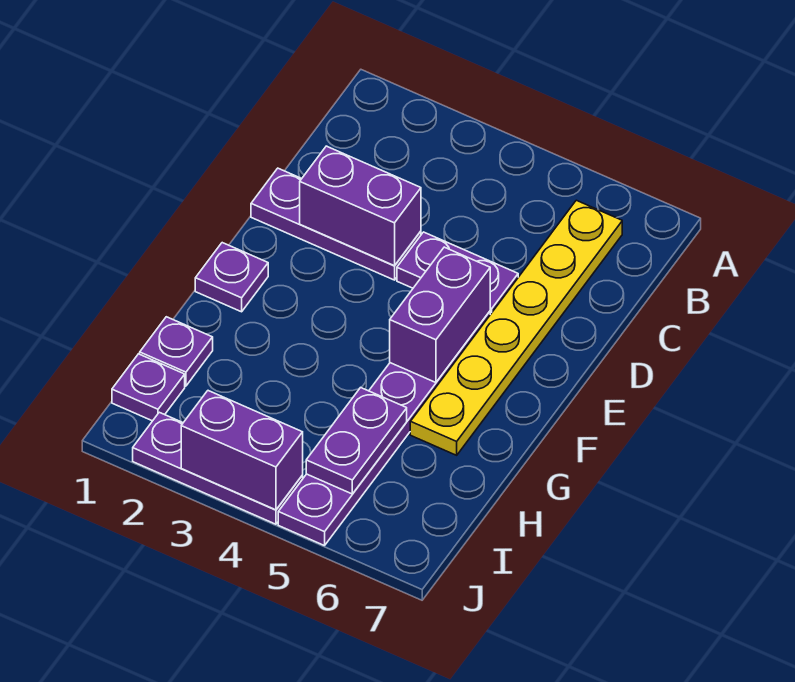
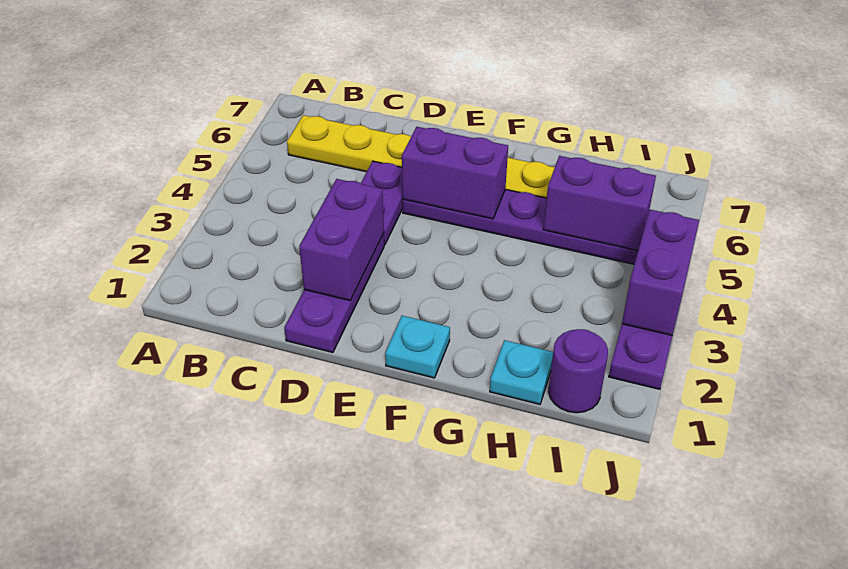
purple 1x1 plate [195,243,268,312] -> cyan 1x1 plate [385,316,450,378]
purple 1x1 plate [140,317,213,386] -> cyan 1x1 plate [490,340,553,404]
purple 1x2 plate [306,388,407,494] -> purple 1x2 brick [543,156,656,251]
purple 1x1 plate [112,354,185,421] -> purple 1x1 round brick [548,329,608,413]

